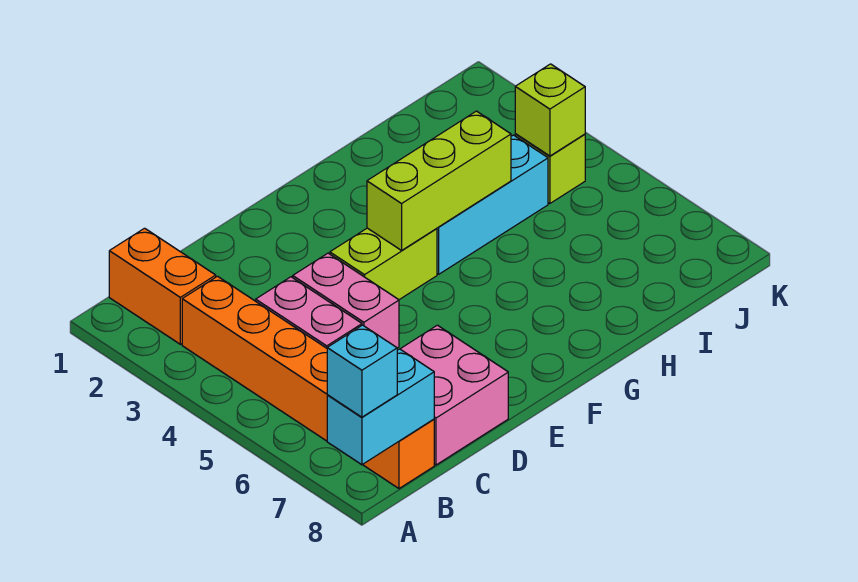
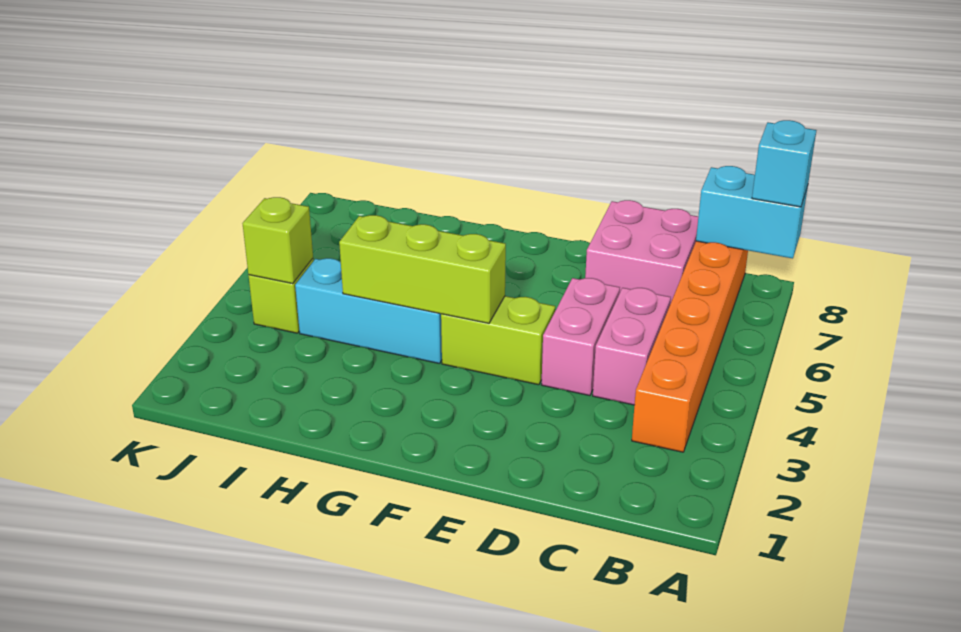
orange 1x2 brick [109,228,216,344] -> none

